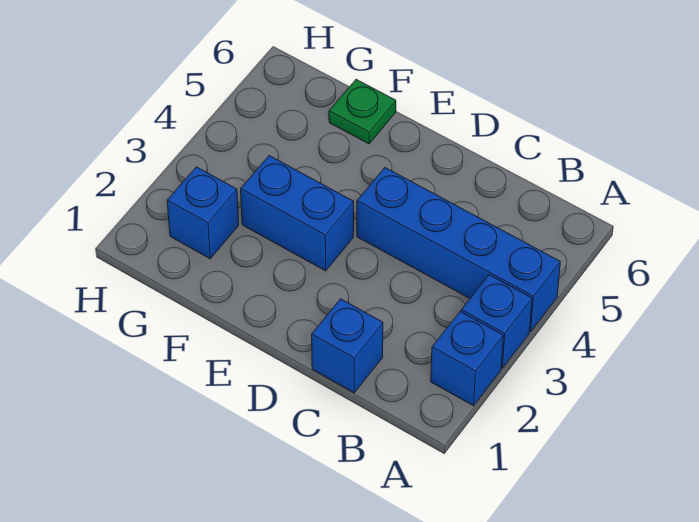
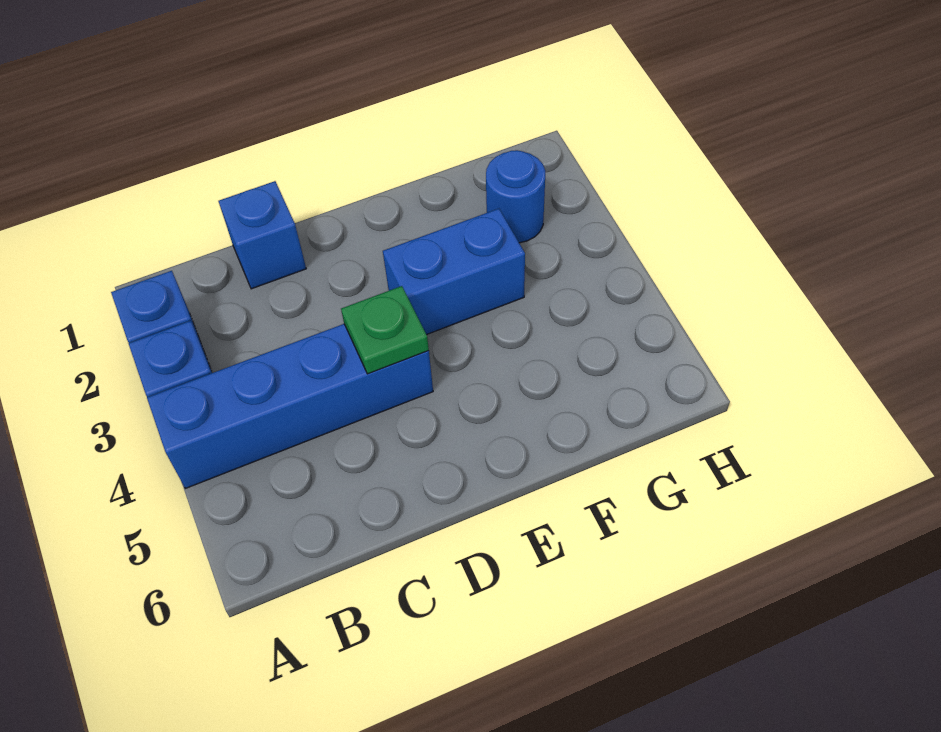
green 1x1 plate [329,79,396,144] -> green 1x1 plate moved to [341,286,429,374]
blue 1x1 brick [167,167,239,259] -> blue 1x1 round brick [486,150,545,243]

